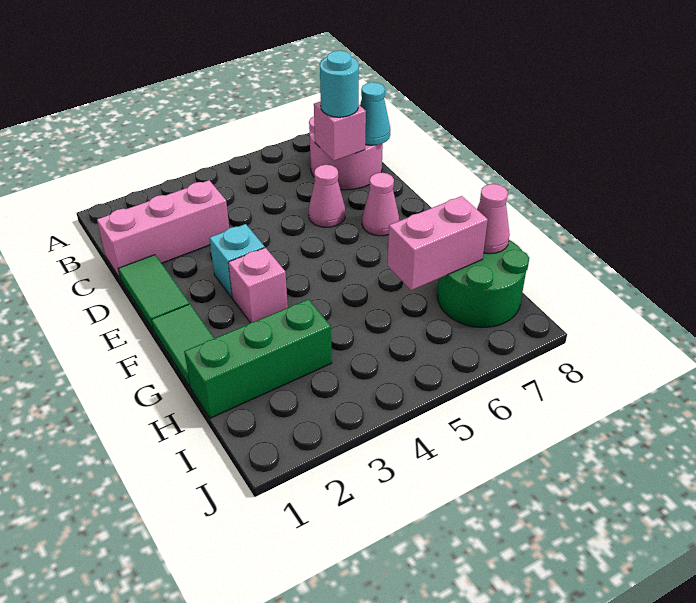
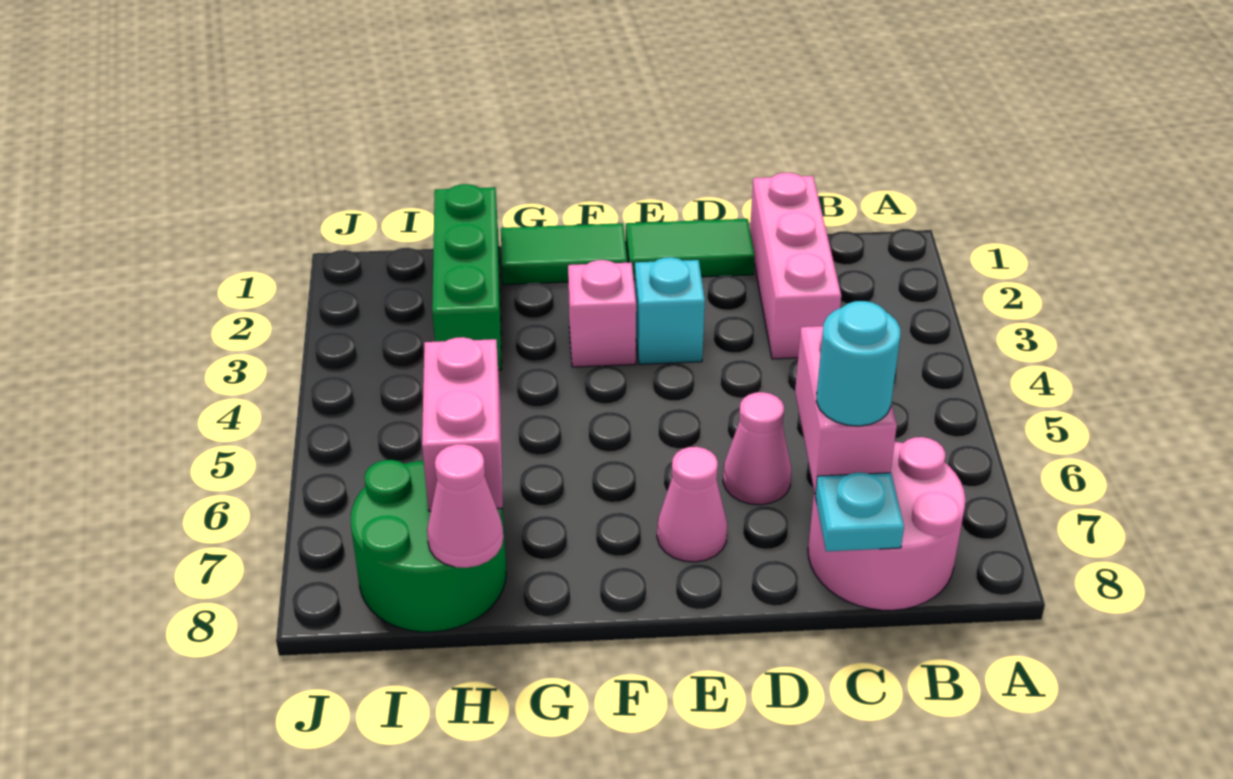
pink 1x1 brick [314,101,366,161] -> pink 1x2 brick [795,326,897,494]
cyan 1x1 cone [360,82,390,145] -> cyan 1x1 plate [815,473,904,551]

